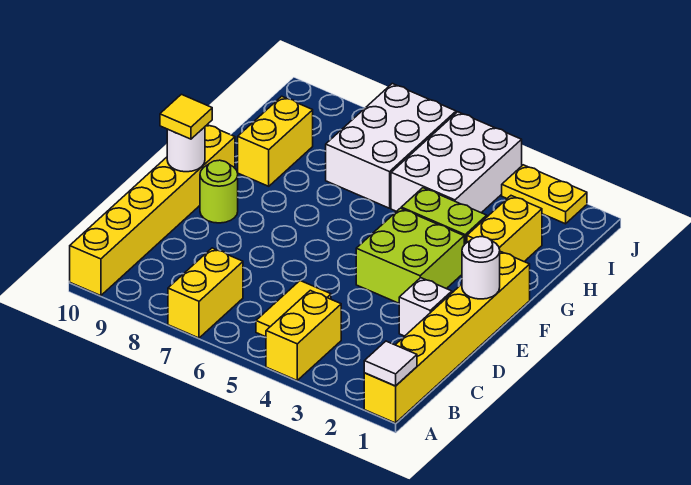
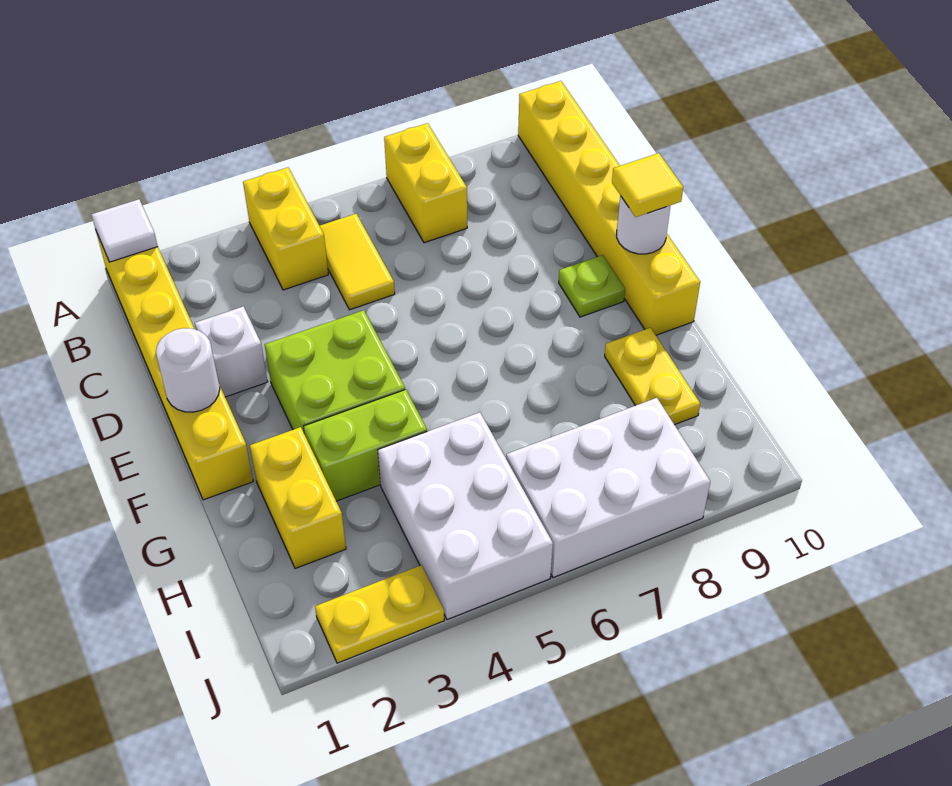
lime 1x1 round brick [200,160,238,223] -> lime 1x1 plate [559,255,625,317]
yellow 1x2 brick [238,96,313,186] -> yellow 1x2 plate [605,328,700,425]
white 2x3 brick [326,84,456,208] -> white 2x3 brick turned to [506,398,710,578]

